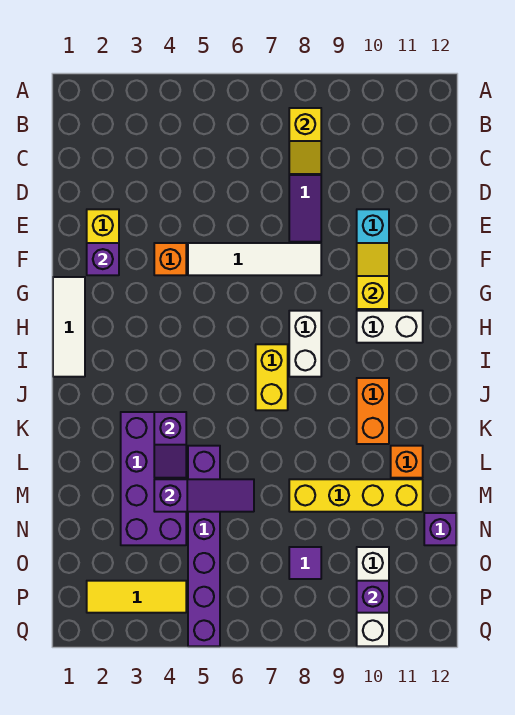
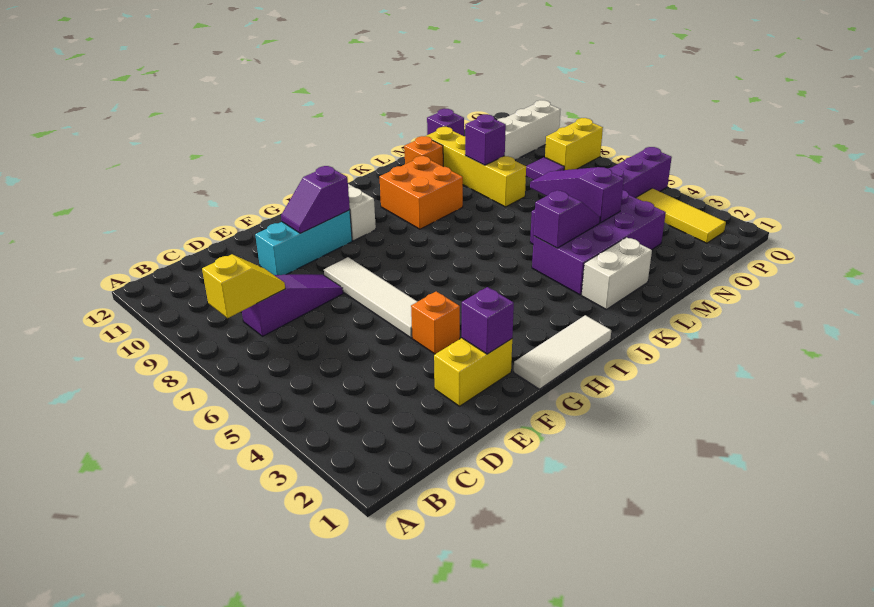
yellow 1x2 slope [357,243,389,309] -> purple 1x2 slope [281,166,350,233]
white 1x2 brick [289,311,321,377] -> white 1x2 brick moved to [582,237,652,309]
yellow 1x2 brick [256,344,288,410] -> yellow 1x2 brick moved to [545,118,603,170]
orange 1x2 brick [357,378,389,444] -> orange 2x2 brick [379,156,463,229]
purple 1x1 brick [357,581,389,613] -> purple 1x1 brick moved to [465,114,506,165]

